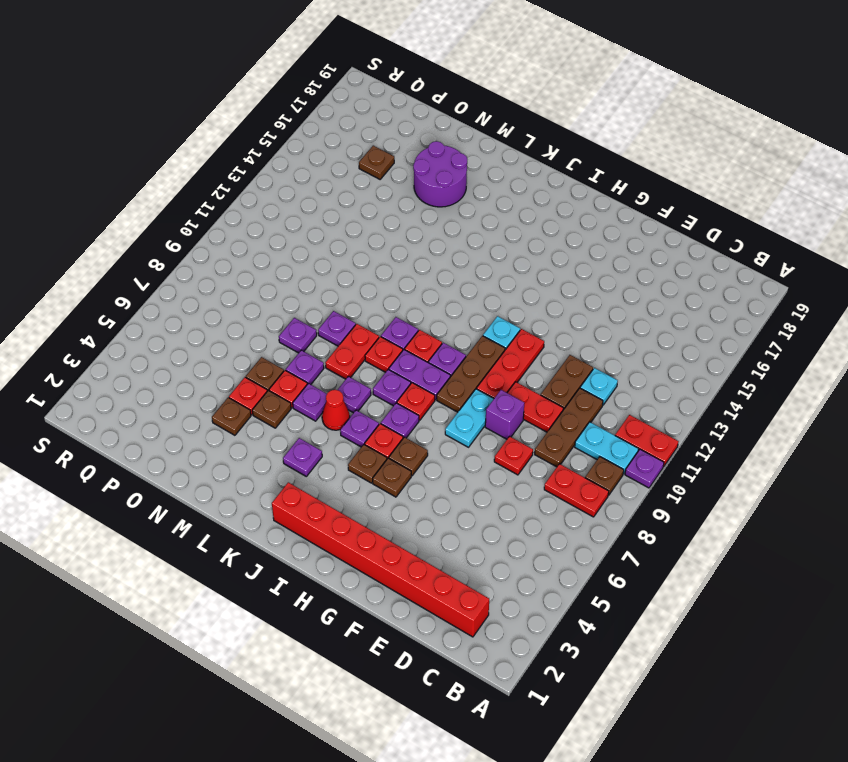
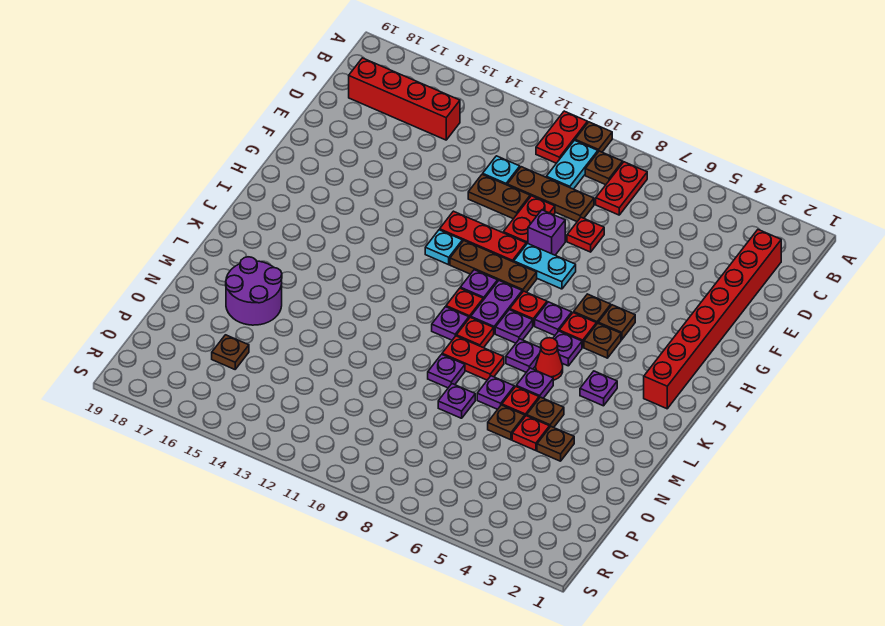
purple 1x1 plate [625,449,664,488] -> brown 1x1 plate [575,122,612,152]
none -> red 1x4 brick [349,58,460,140]

